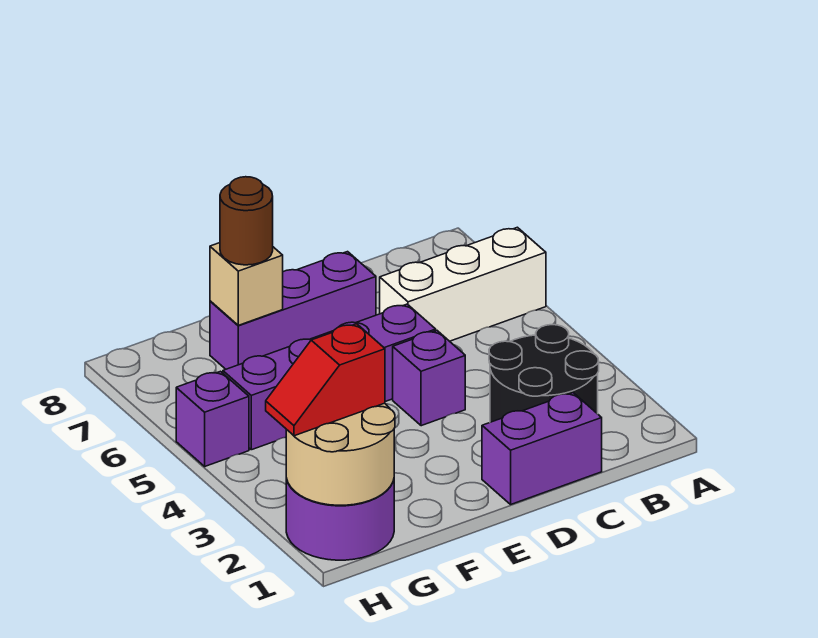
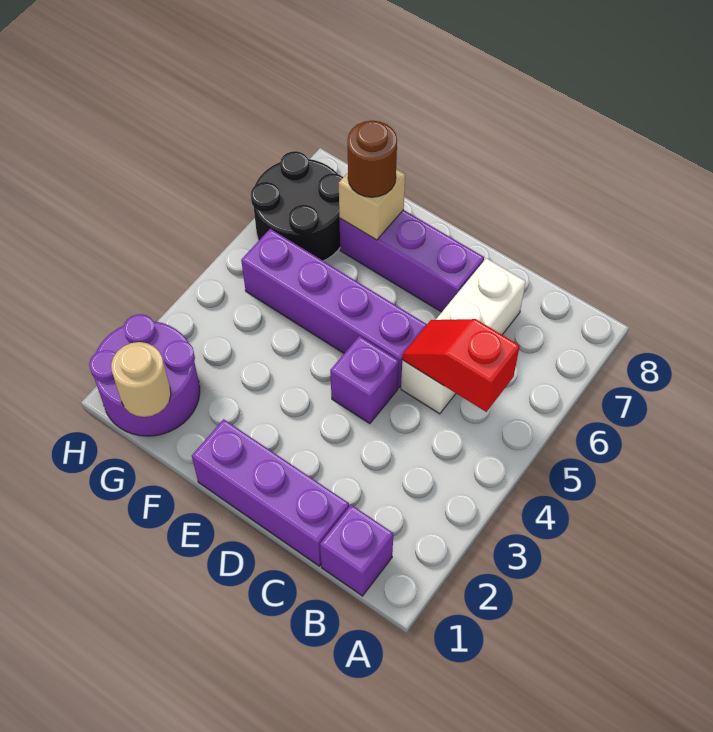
white 1x3 brick [380,227,546,341] -> white 1x3 brick turned to [401,258,526,414]
black 2x2 round brick [489,325,599,422] -> black 2x2 round brick moved to [251,151,343,261]
purple 1x2 brick [482,393,602,504] -> purple 1x3 brick [192,419,349,566]
tan 2x2 round brick [286,403,395,505] -> tan 1x1 round brick [111,342,171,417]
red 1x2 slope [266,324,385,436] -> red 1x2 slope moved to [402,319,520,412]
purple 1x1 brick [176,371,249,466] -> purple 1x1 brick moved to [320,505,393,596]

